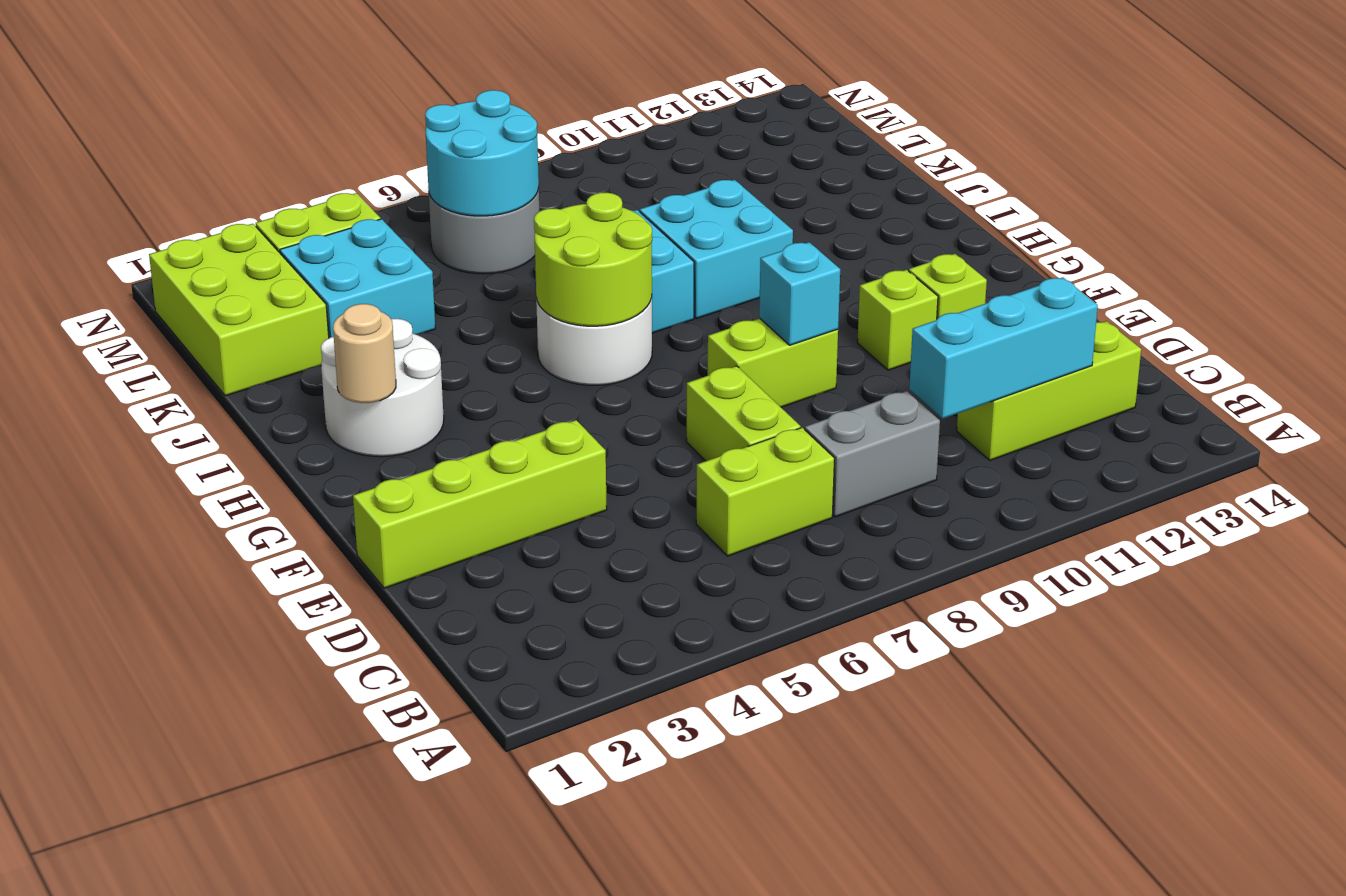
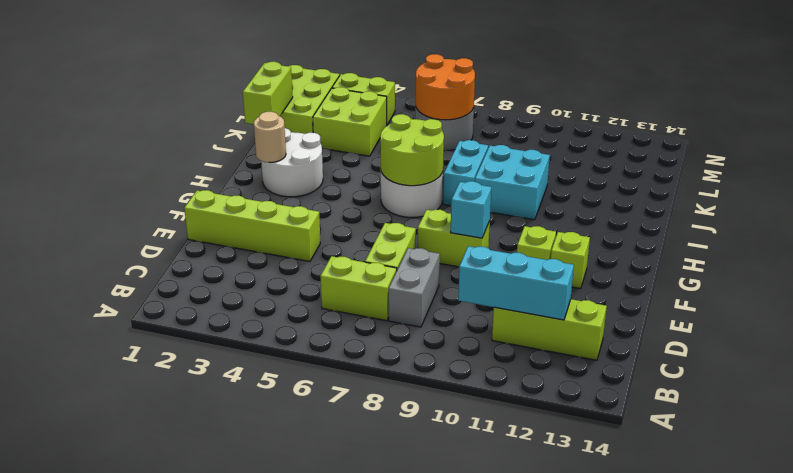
grey 1x2 brick [805,391,940,517] -> grey 1x2 brick turned to [389,248,440,327]
none -> lime 1x2 brick [243,62,293,124]
cyan 2x2 brick [280,219,435,338] -> lime 2x2 brick [313,87,387,156]
cyan 2x2 round brick [425,90,539,216] -> orange 2x2 round brick [416,54,475,120]

